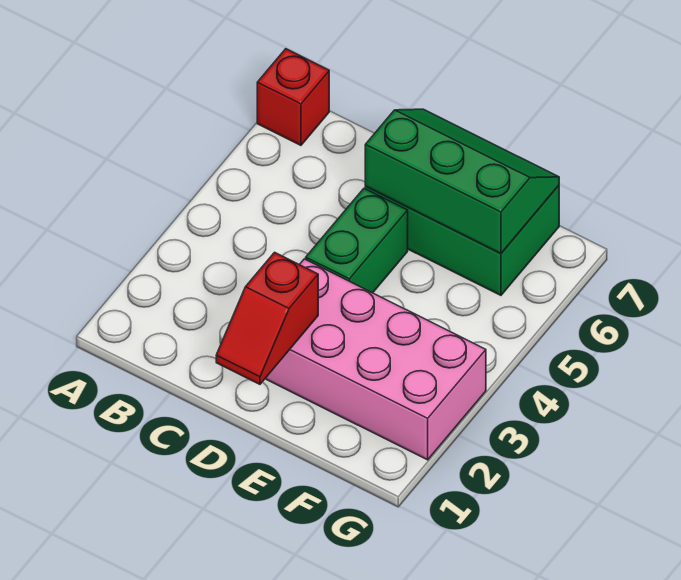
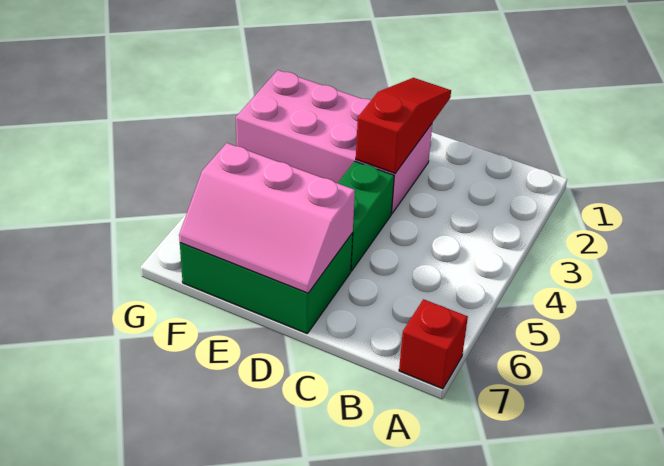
red 1x2 slope [216,252,318,384] -> red 1x3 slope [356,78,451,173]
green 2x3 slope [365,109,559,253] -> pink 2x3 slope [179,143,355,293]

